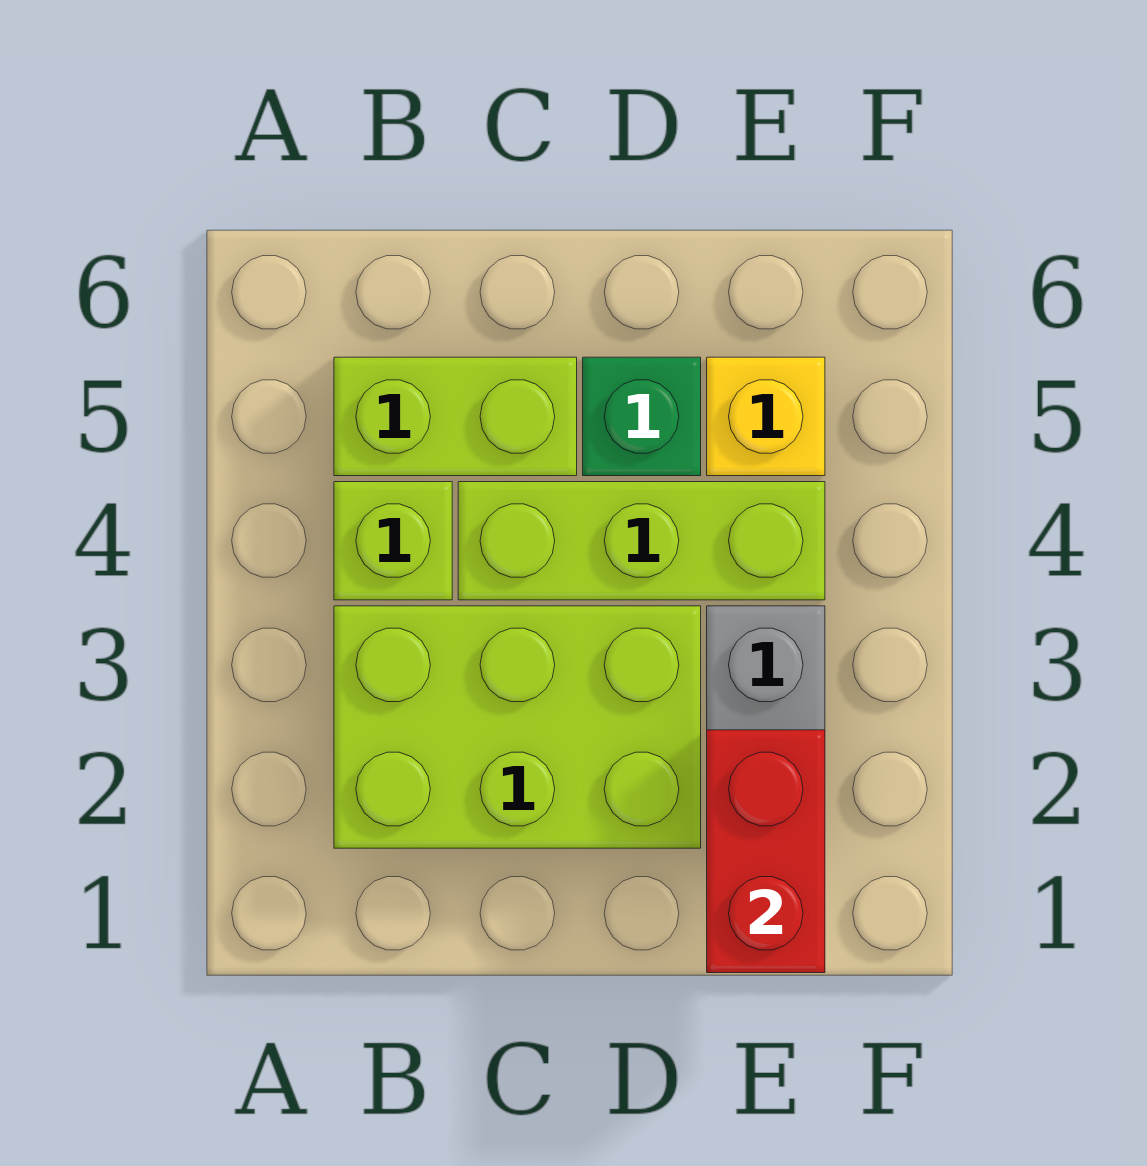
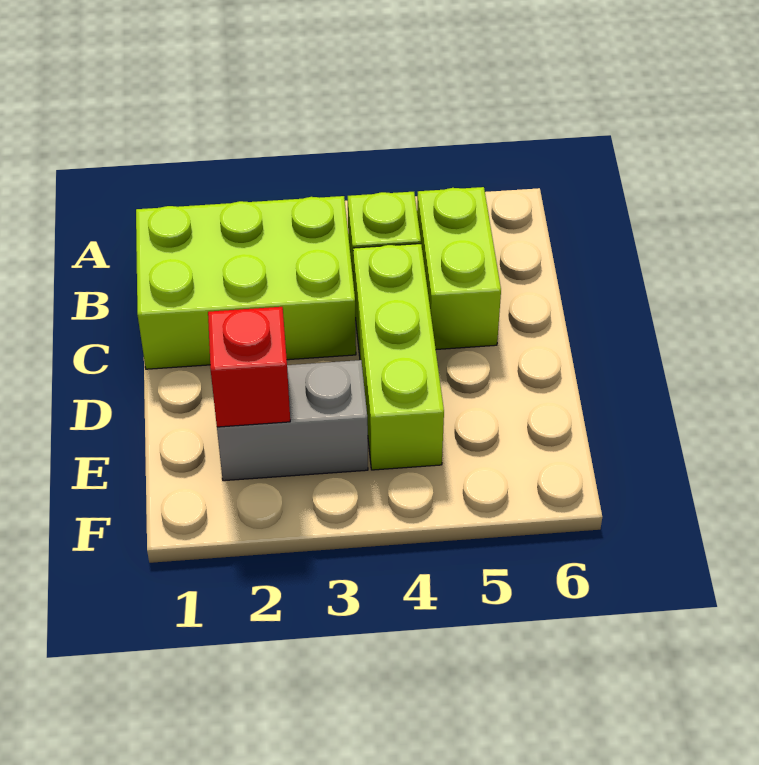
lime 2x3 brick [334,606,701,848] -> lime 2x3 brick turned to [136,196,356,369]
green 1x1 brick [583,357,701,476] -> none
red 1x2 brick [707,730,825,973] -> red 1x1 brick [208,307,290,427]
yellow 1x1 brick [707,357,825,476] -> none

